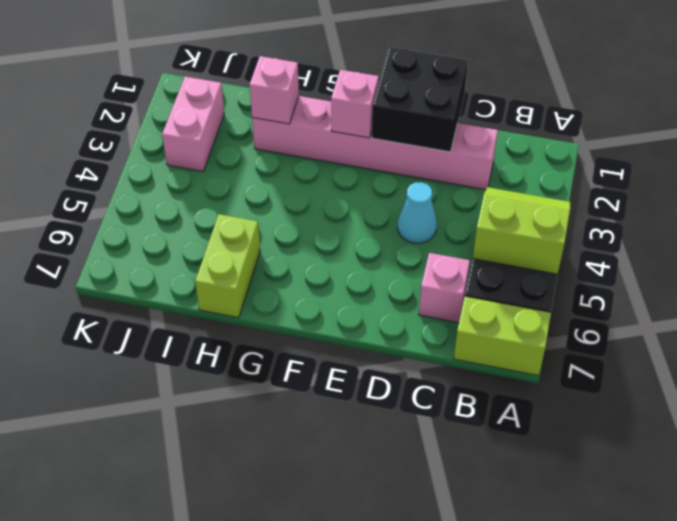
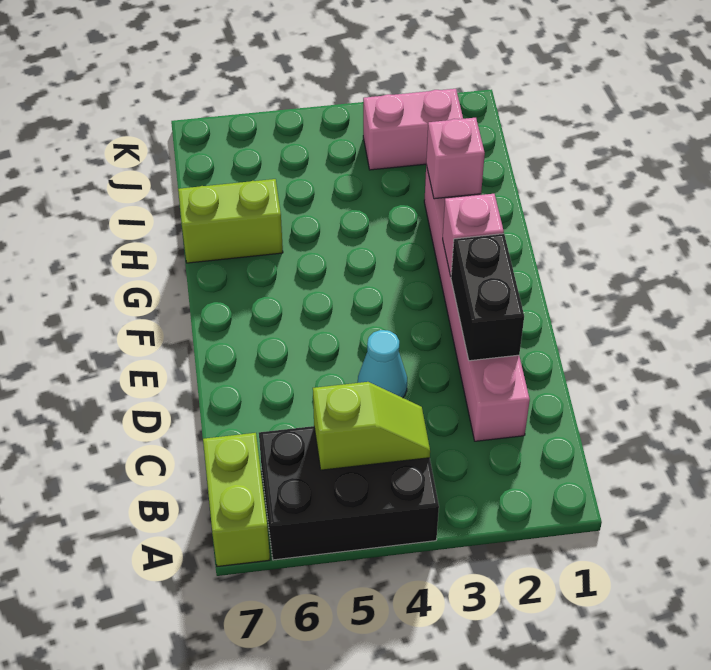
lime 2x2 slope [473,187,570,274] -> lime 1x2 slope [313,382,430,470]
pink 1x1 brick [419,253,470,323] -> none
black 2x2 brick [372,47,468,152] -> black 1x2 brick [451,234,524,361]

